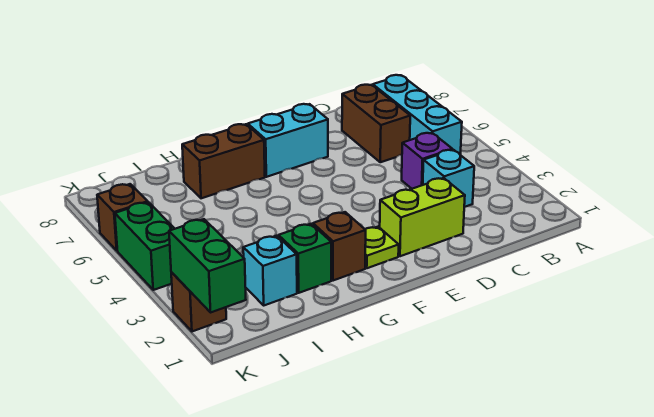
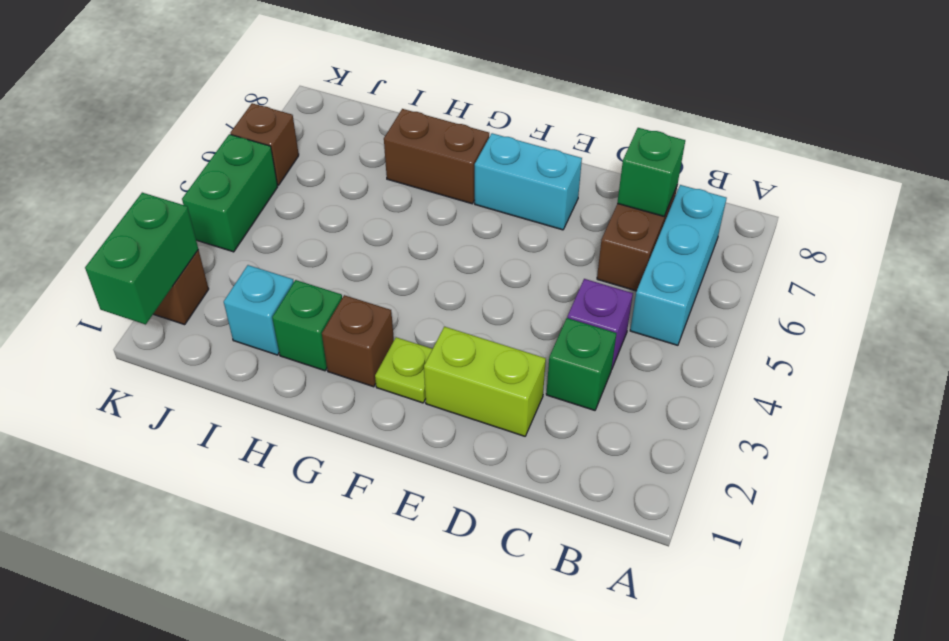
cyan 1x1 brick [423,150,474,207] -> green 1x1 brick [546,318,616,410]
none -> green 1x1 brick [617,128,685,216]

